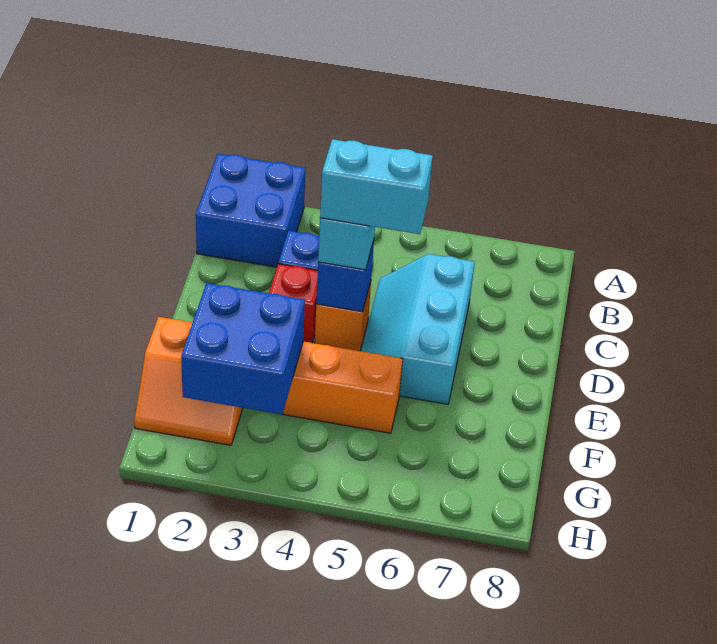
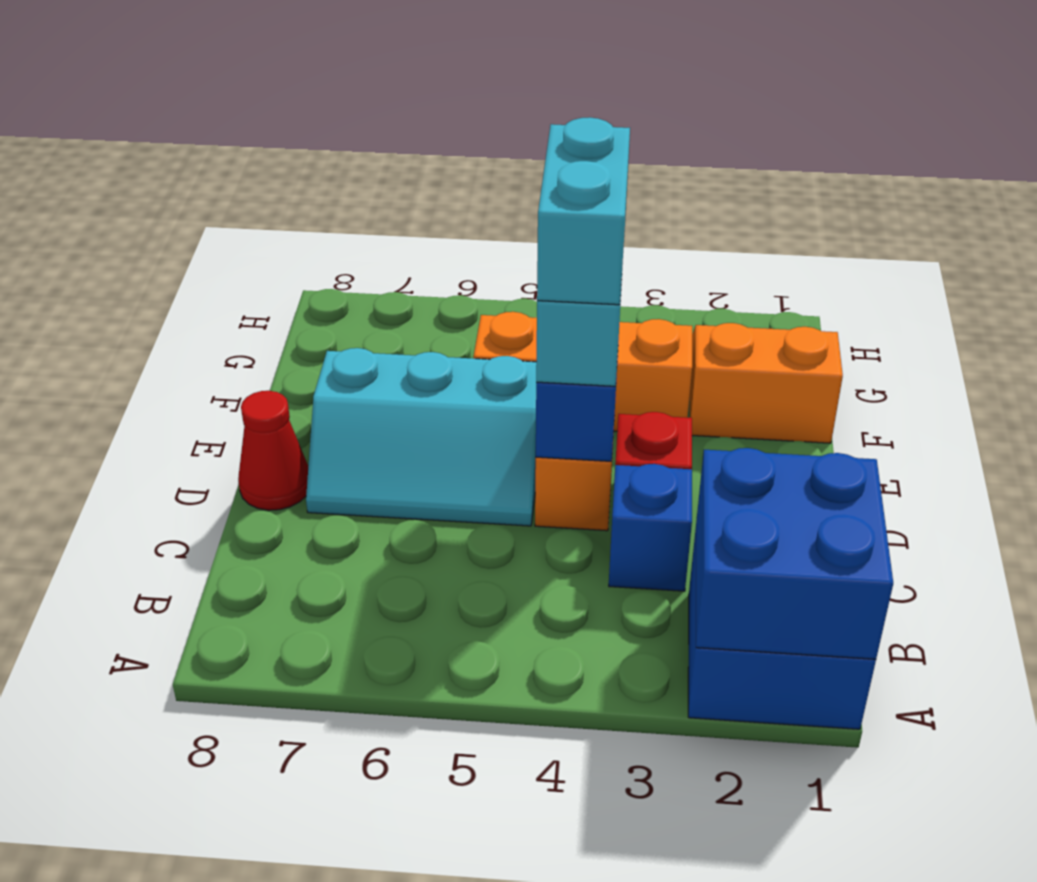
cyan 2x3 slope [361,254,475,404] -> cyan 2x3 slope turned to [306,348,537,526]
cyan 1x2 brick [320,139,433,234] -> cyan 1x2 brick turned to [537,117,630,305]
none -> red 1x1 cone [238,391,308,510]
blue 2x2 brick [181,283,305,415] -> blue 2x2 brick moved to [696,448,893,659]

